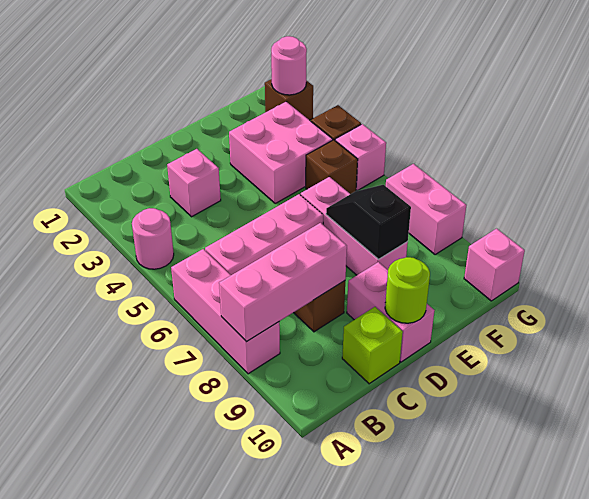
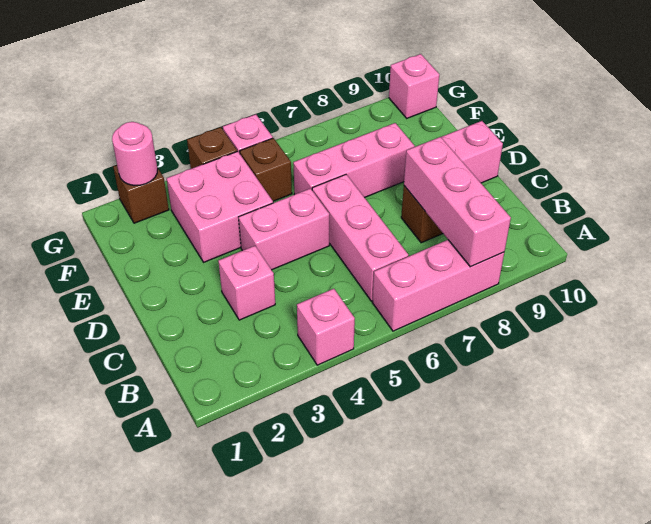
pink 1x1 round brick [132,208,174,269] -> pink 1x1 brick [297,289,355,365]
lime 1x1 brick [342,307,403,384] -> none
lime 1x1 round brick [385,257,430,323] -> none
black 1x2 slope [326,185,411,259] -> none
pink 1x2 brick [386,164,467,255] -> pink 1x2 brick moved to [239,188,329,270]

